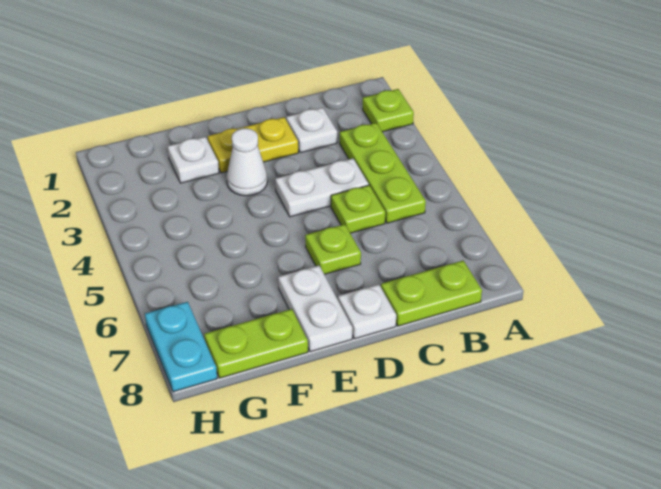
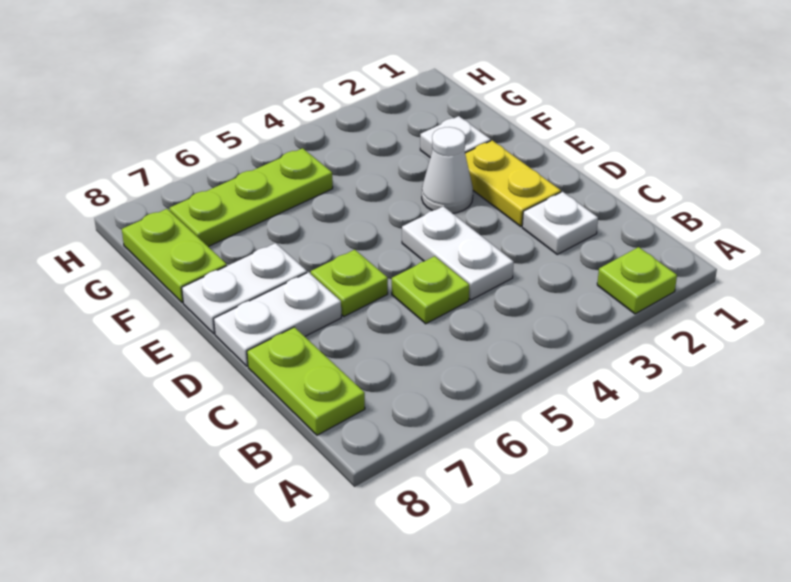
lime 1x3 plate [340,123,426,223] -> lime 1x3 plate moved to [170,148,333,247]
white 1x1 plate [338,284,396,339] -> white 1x2 plate [214,272,341,366]
cyan 1x2 plate [145,302,217,392] -> none

